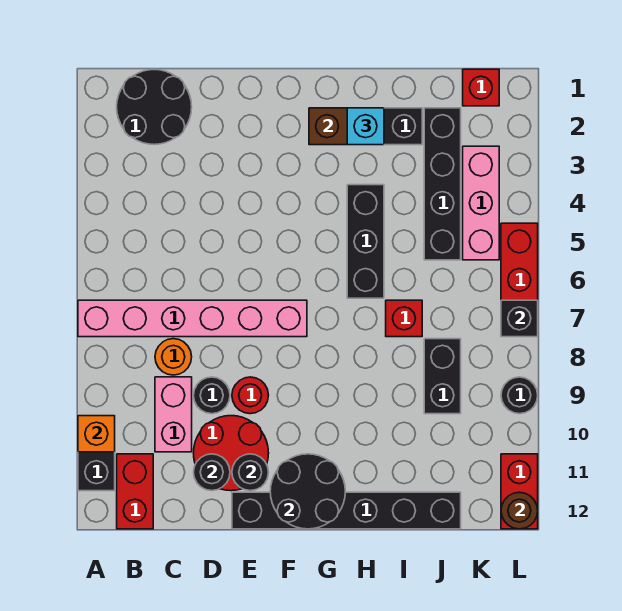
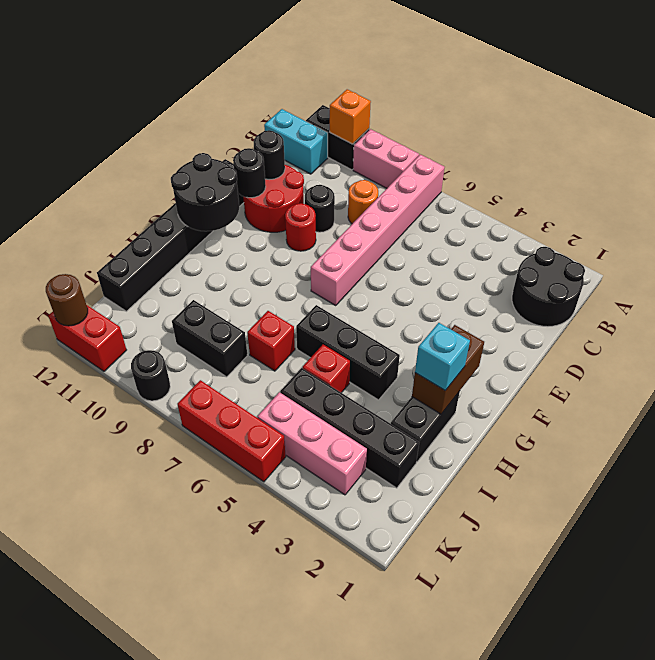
red 1x2 brick [117,454,153,529] -> cyan 1x2 brick [264,109,328,174]
pink 1x2 brick [155,377,192,452] -> pink 1x2 brick moved to [353,129,419,188]
red 1x1 brick [463,69,499,106] -> red 1x1 brick moved to [303,345,350,393]
black 1x1 brick [501,300,538,337] -> none

